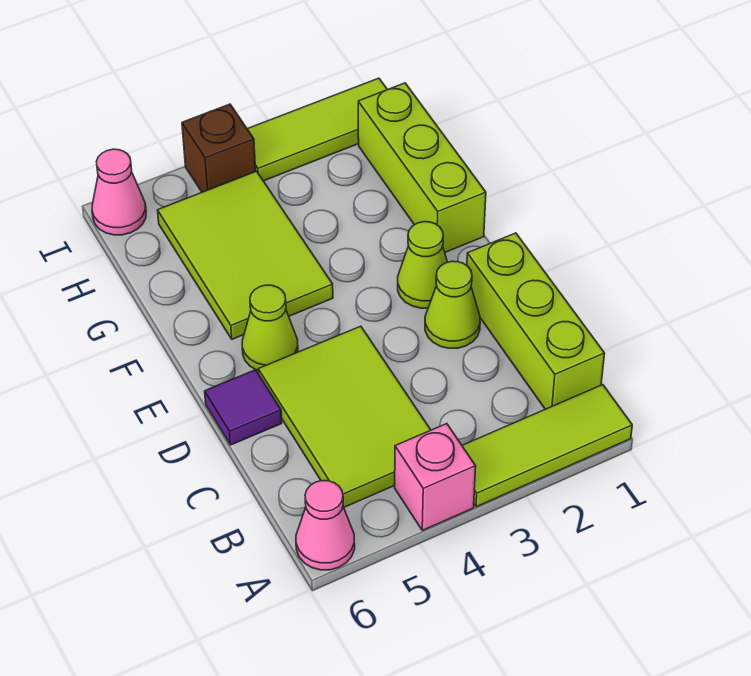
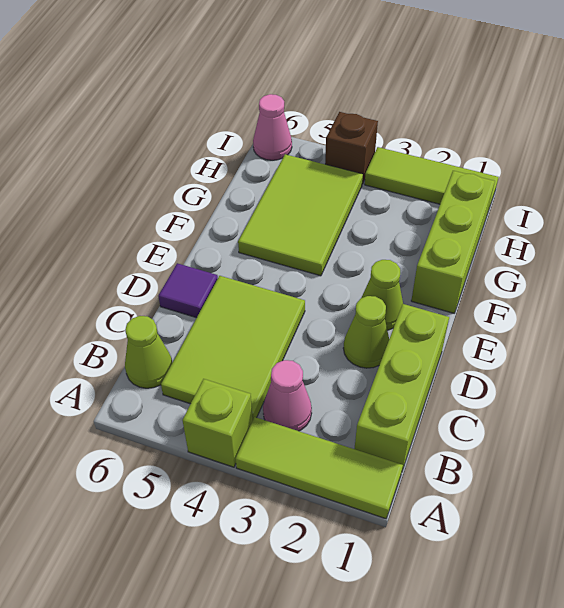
pink 1x1 brick [395,424,476,530] -> lime 1x1 brick [182,379,252,467]
pink 1x1 cone [296,481,355,570] -> pink 1x1 cone moved to [263,360,312,431]
lime 1x1 cone [242,285,298,371] -> lime 1x1 cone moved to [125,316,172,388]

